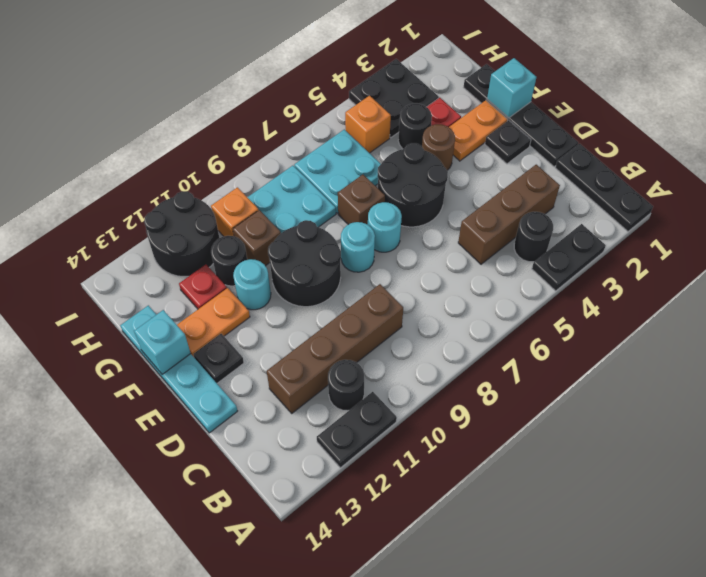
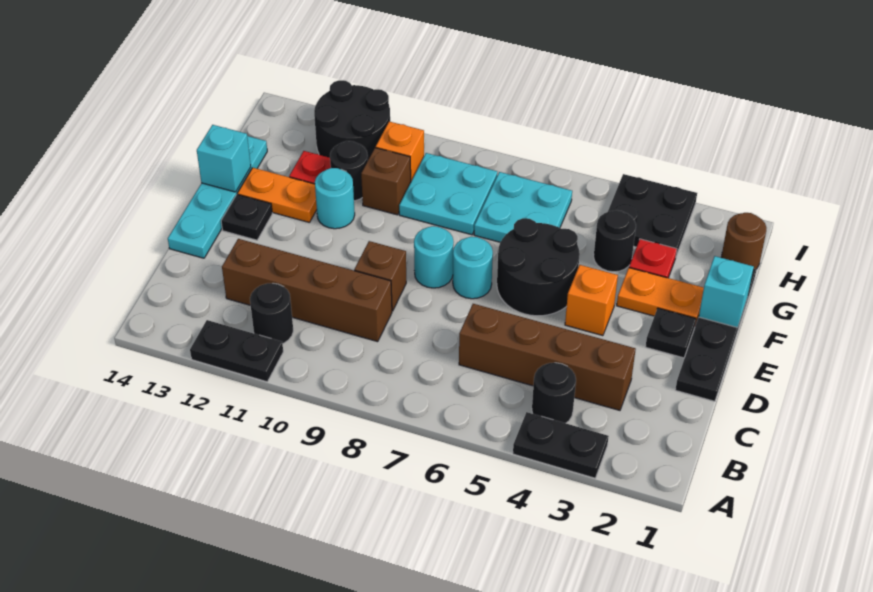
black 1x3 plate [555,144,653,231] -> none
brown 1x3 brick [458,165,560,264] -> brown 1x4 brick [459,304,636,410]
black 2x2 round brick [268,220,341,307] -> none
brown 1x1 round brick [422,124,455,170] -> brown 1x1 round brick moved to [721,213,766,269]
brown 1x1 brick [338,175,385,225] -> brown 1x1 brick moved to [354,241,406,311]
orange 1x1 brick [345,96,391,153] -> orange 1x1 brick moved to [565,265,618,336]

